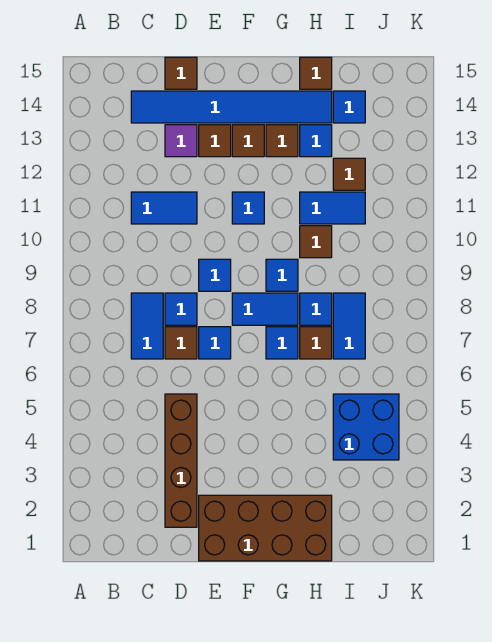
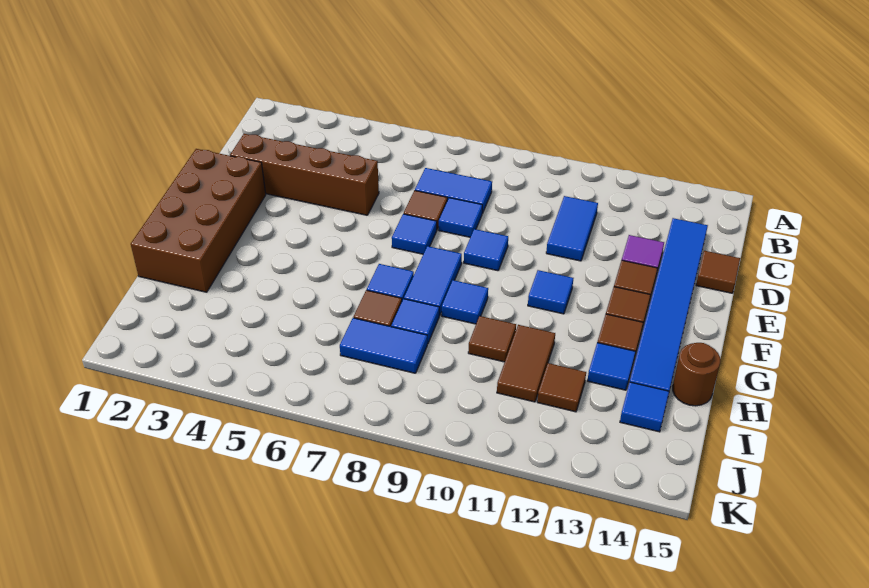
blue 1x2 tile [300,192,365,224] -> brown 1x2 tile [497,325,555,402]
brown 1x1 tile [300,57,332,89] -> brown 1x1 round brick [673,343,720,406]
blue 2x2 brick [333,394,399,460] -> none

